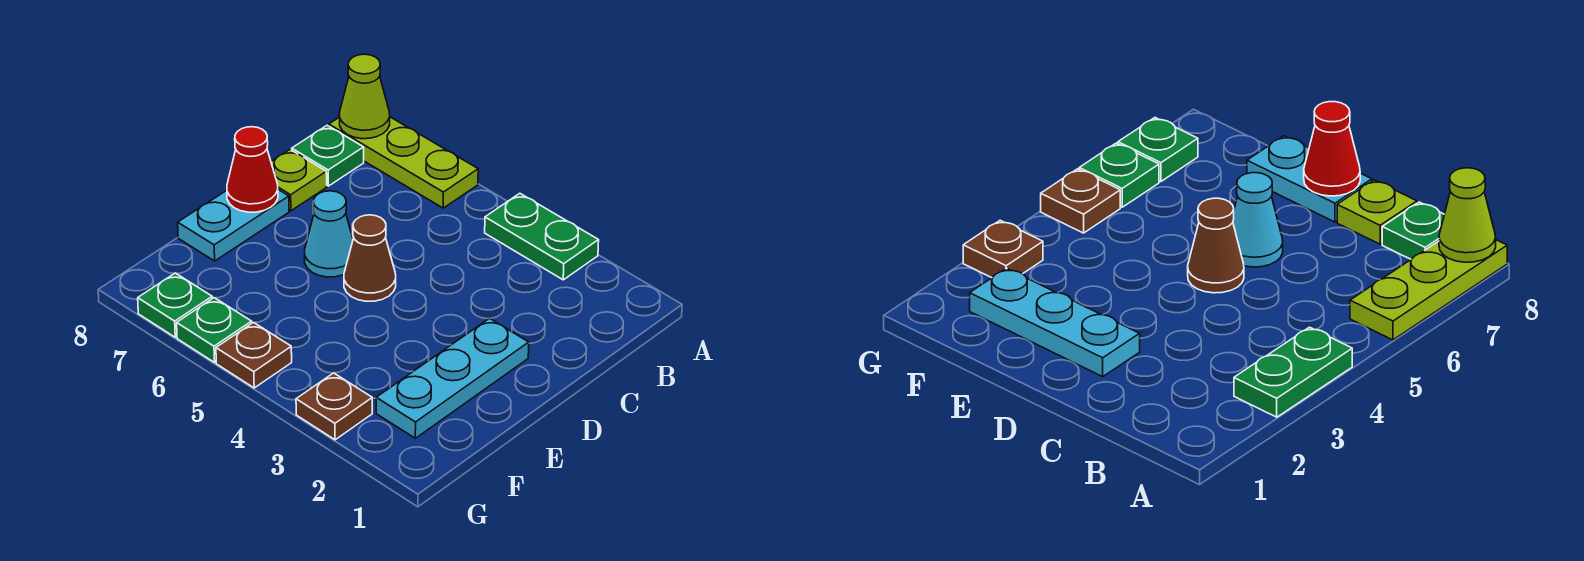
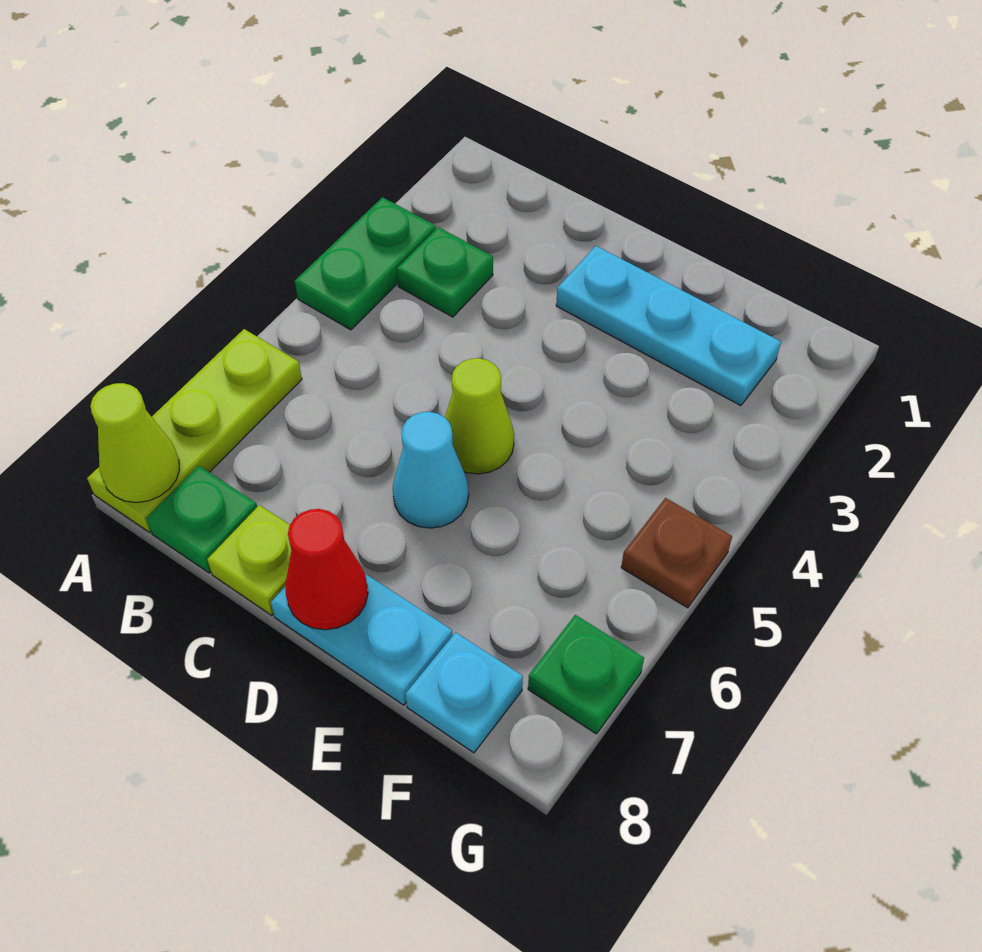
brown 1x1 cone [344,215,396,301] -> lime 1x1 cone [445,358,514,474]
none -> cyan 1x1 plate [406,632,523,753]
brown 1x1 plate [296,373,372,440] -> none
green 1x1 plate [177,298,252,362] -> green 1x1 plate moved to [397,227,493,317]

